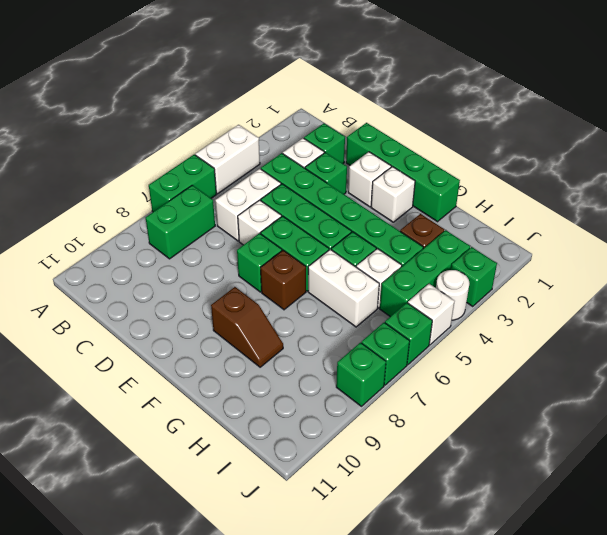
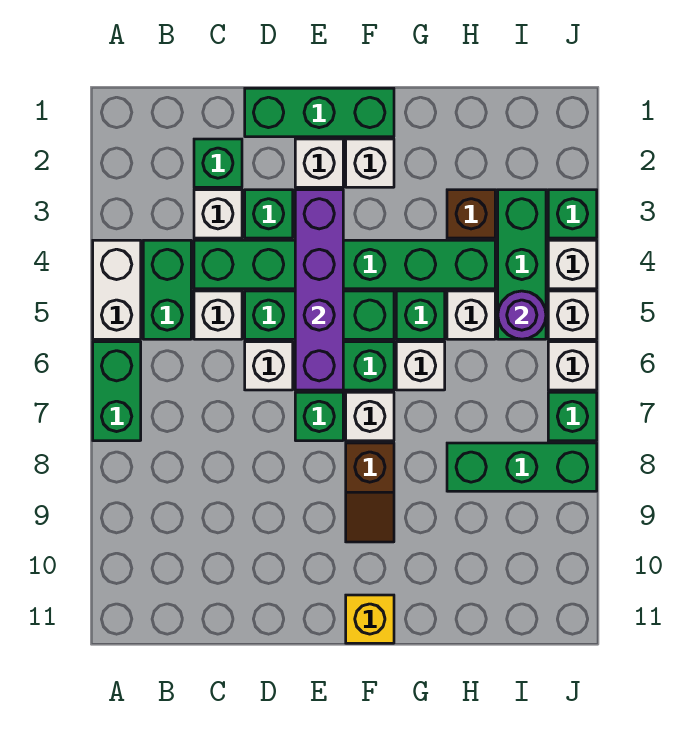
green 1x2 brick [146,185,215,259] -> green 1x2 brick moved to [143,240,191,339]
white 1x2 brick [215,169,281,241] -> white 1x1 brick [194,291,242,339]
green 1x4 brick [346,123,460,222] -> green 1x3 brick [245,88,394,137]
none -> purple 1x4 brick [295,190,343,390]
brown 1x1 brick [261,250,306,310] -> white 1x1 brick [346,392,394,441]
brown 1x2 slope [211,287,283,367] -> brown 1x2 slope turned to [346,443,394,542]
none -> yellow 1x1 brick [346,595,394,643]
white 1x2 brick [308,249,379,327] -> white 1x1 brick [396,342,445,390]
none -> purple 1x1 round brick [498,291,546,339]
white 1x1 round brick [436,270,469,320] -> white 1x1 brick [548,240,597,289]
green 1x1 brick [385,303,432,365] -> white 1x1 brick [548,342,597,390]
green 1x1 brick [336,343,386,406] -> green 1x3 brick [447,443,597,491]

